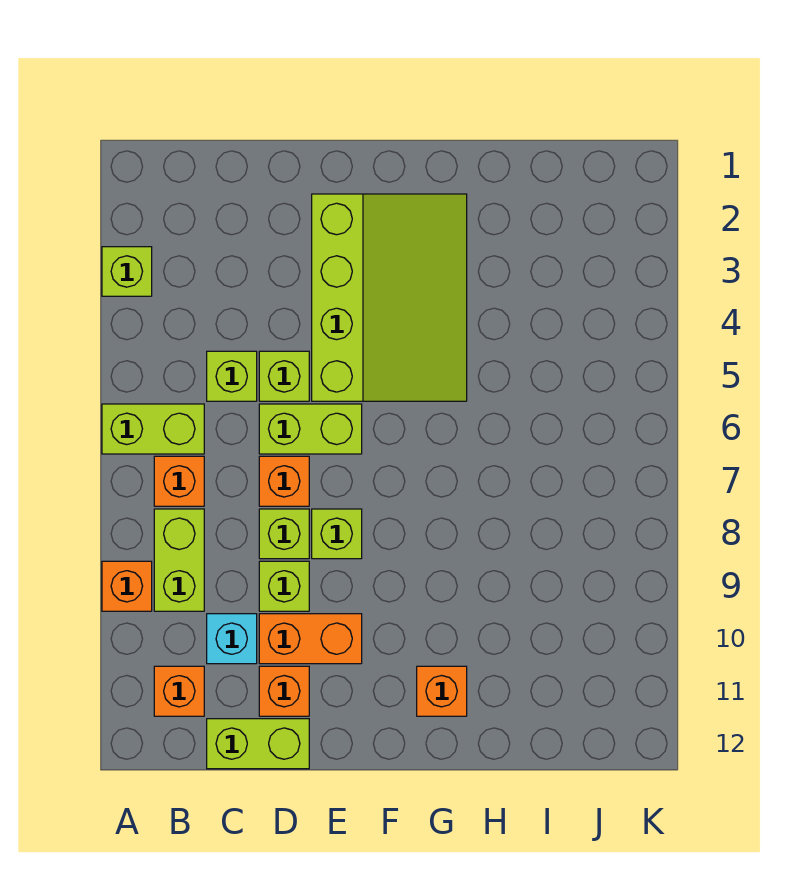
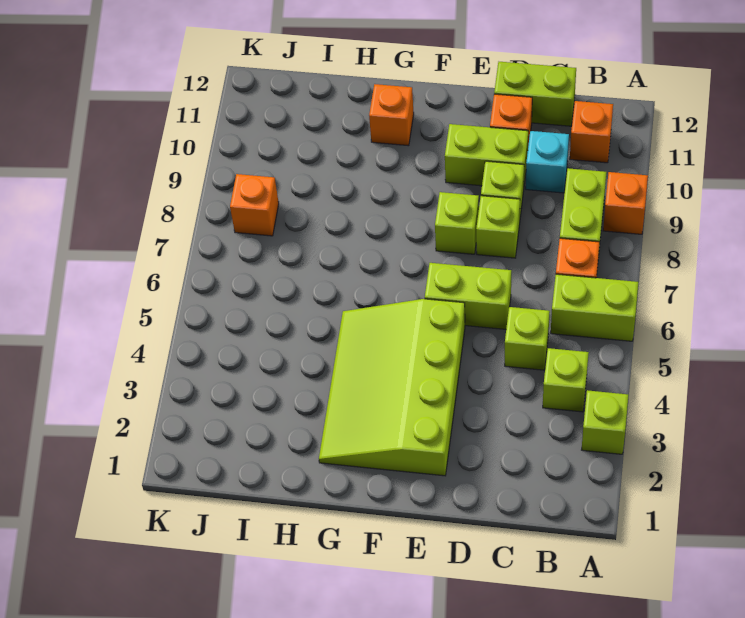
lime 1x1 brick [259,351,309,401] -> lime 1x1 brick moved to [543,348,589,412]
orange 1x1 brick [259,456,309,506] -> orange 1x1 brick moved to [230,174,279,236]
orange 1x2 brick [259,614,362,664] -> lime 1x2 brick [445,124,528,186]

